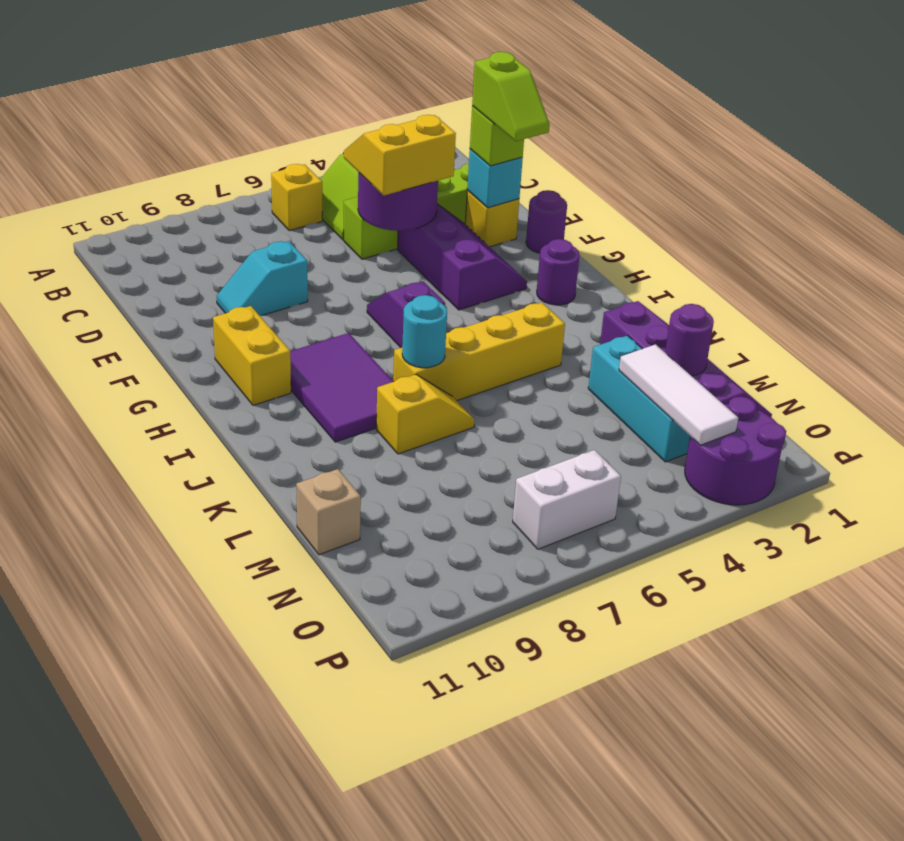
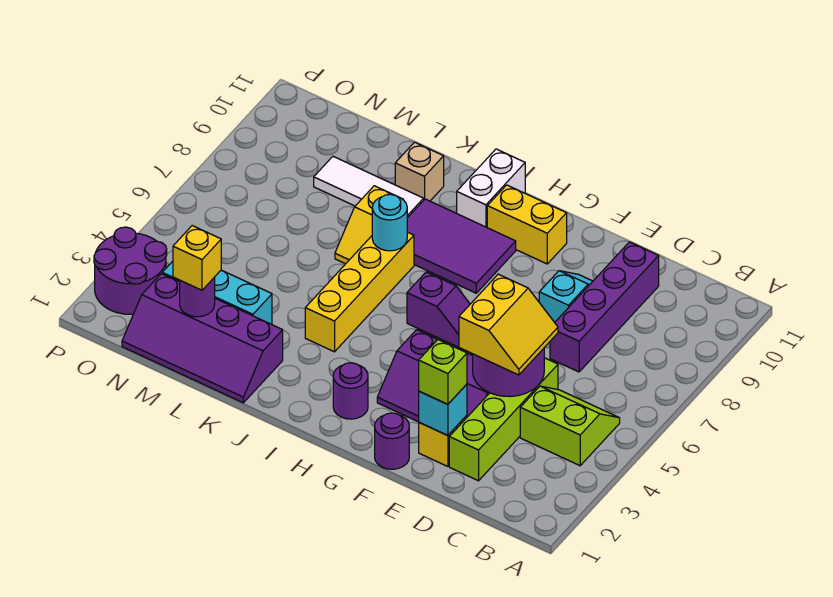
yellow 1x1 brick [271,164,322,231] -> yellow 1x1 brick moved to [173,226,221,290]
none -> purple 1x4 brick [550,242,659,372]
lime 1x2 slope [472,52,550,141] -> none
white 1x3 tile [619,344,738,445] -> white 1x3 tile moved to [314,156,424,218]
tan 1x1 brick [296,469,361,555] -> tan 1x1 brick moved to [395,142,444,201]
white 1x2 brick [513,450,621,549] -> white 1x2 brick moved to [457,149,525,227]

